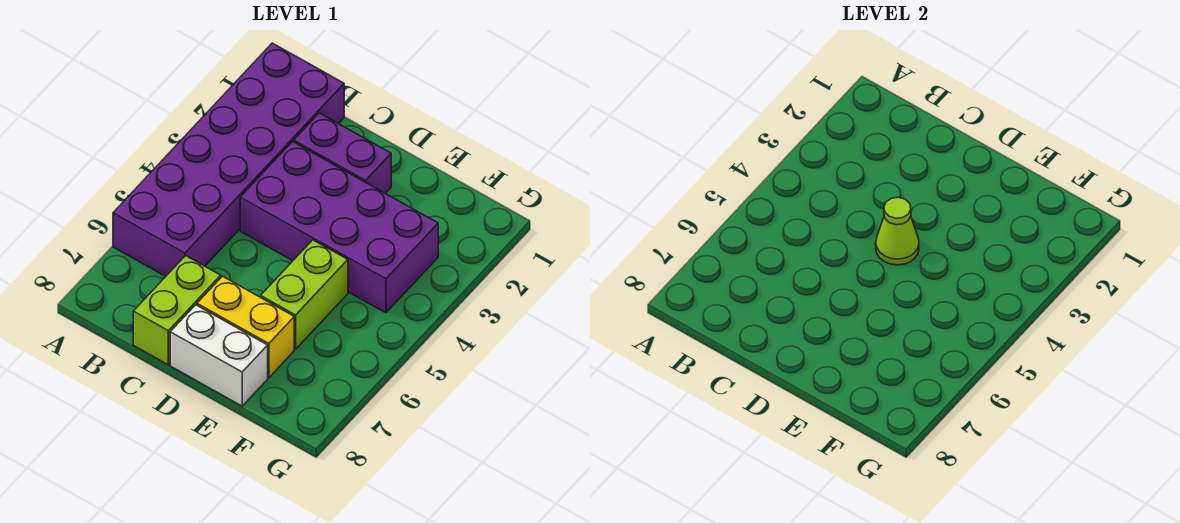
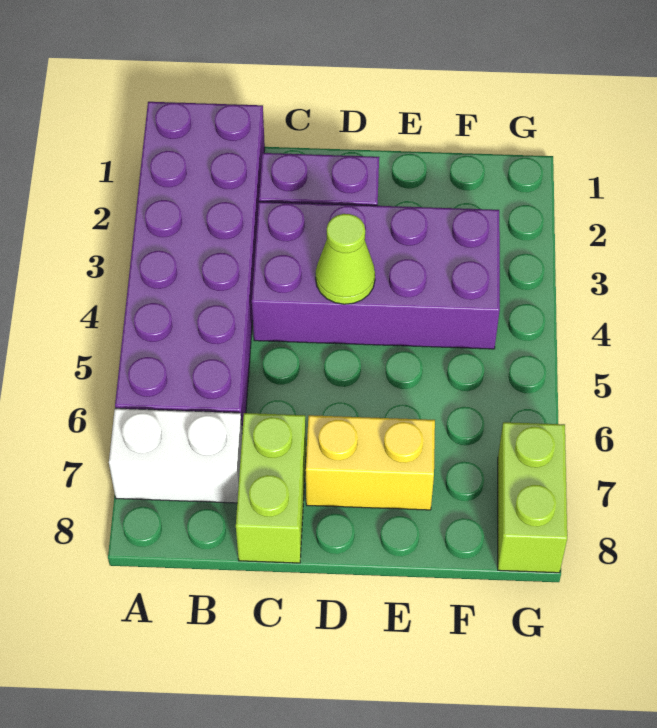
white 1x2 brick [170,305,268,406] -> white 1x2 brick moved to [109,408,242,503]
lime 1x2 brick [261,240,348,349] -> lime 1x2 brick moved to [498,422,567,573]

